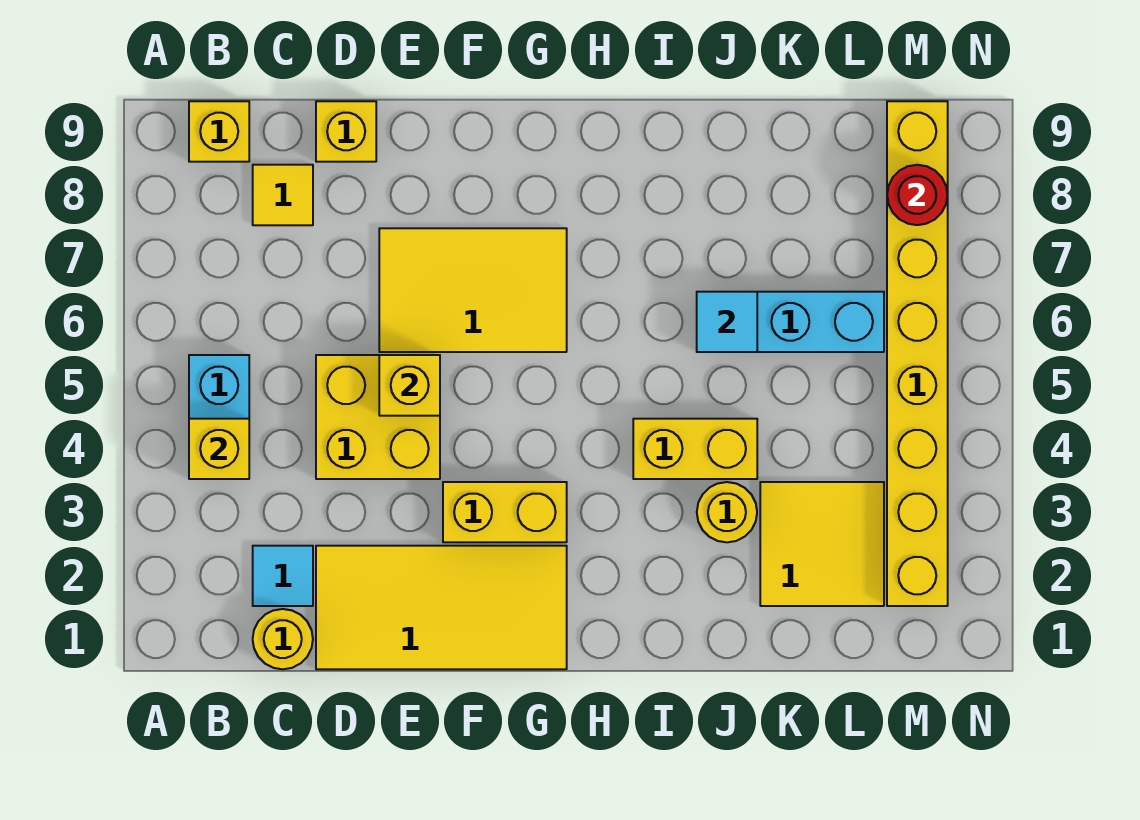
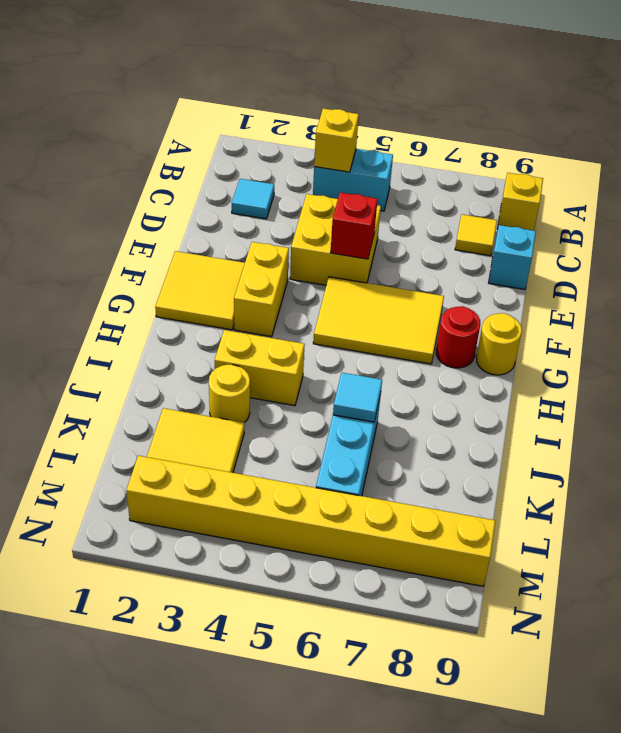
yellow 1x1 round brick [253,609,313,669] -> yellow 1x1 round brick moved to [476,313,522,375]
yellow 2x4 tile [316,546,567,669] -> yellow 2x2 tile [155,251,245,330]
yellow 1x1 brick [316,101,376,162] -> cyan 1x1 brick [489,225,536,289]
yellow 1x1 brick [379,355,440,416] -> red 1x1 brick [331,192,378,259]
yellow 2x3 tile [379,228,567,352] -> yellow 2x3 tile turned to [313,277,444,364]
yellow 1x2 brick [633,419,757,479] -> yellow 1x2 brick turned to [215,330,305,406]
red 1x1 round brick [887,165,948,225] -> red 1x1 round brick moved to [436,306,480,368]

